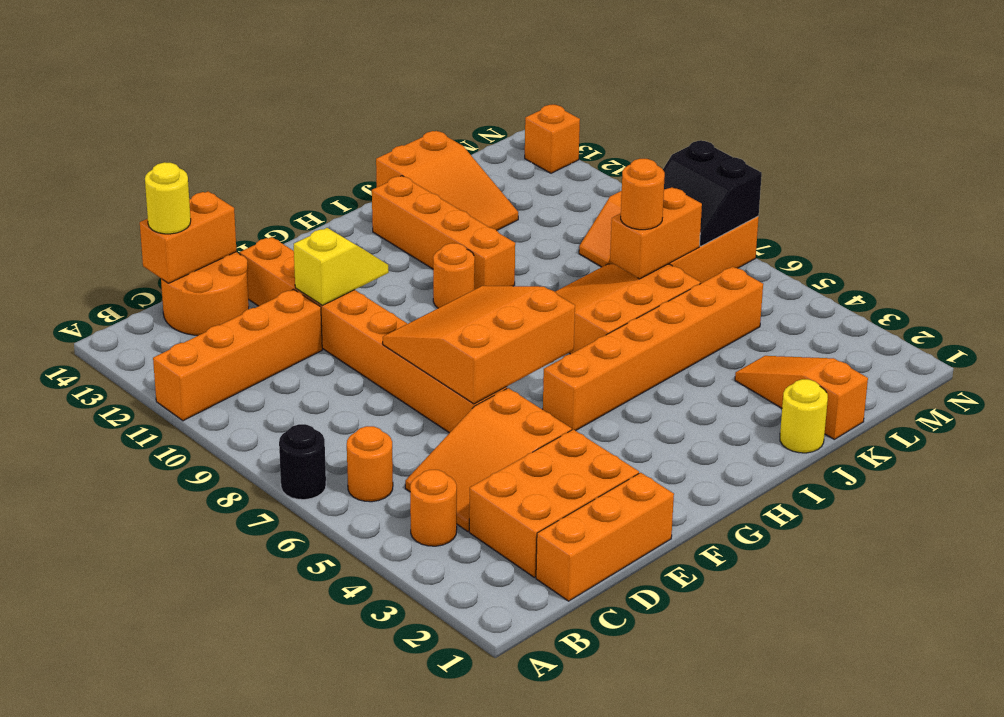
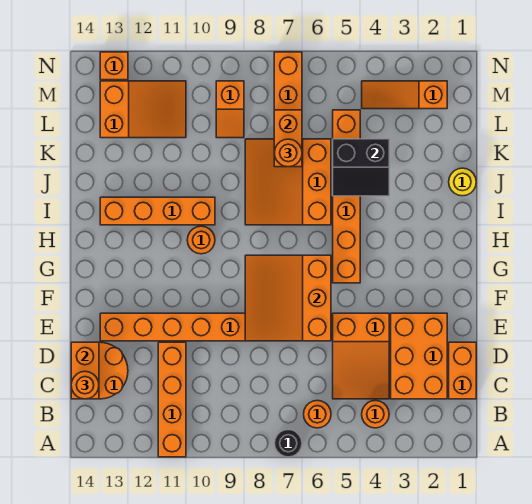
orange 1x3 brick [536,473,674,601] -> orange 1x2 brick [449,342,476,399]
yellow 1x1 round brick [145,162,191,234] -> orange 1x1 round brick [71,371,99,399]
yellow 1x2 slope [294,228,389,305] -> none
orange 2x3 slope [376,131,518,230] -> orange 2x3 slope moved to [100,81,186,138]
orange 1x3 slope [735,356,868,439] -> orange 1x3 slope moved to [362,81,447,109]
black 2x2 slope [663,140,762,246] -> black 2x2 slope moved to [333,139,389,196]

